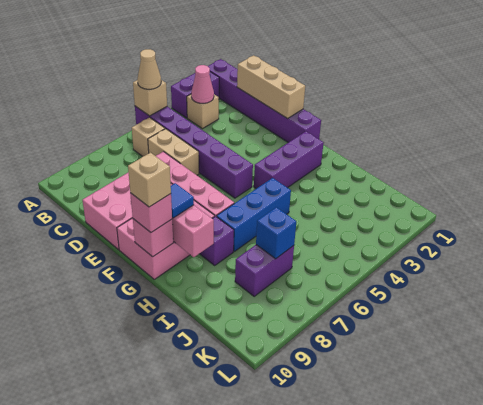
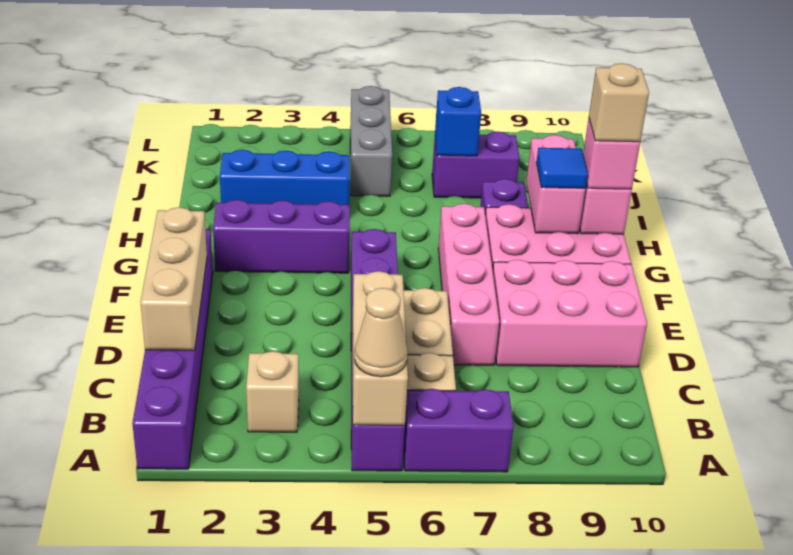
purple 1x2 brick [171,72,219,118] -> purple 1x2 brick moved to [404,389,513,472]
tan 1x1 brick [133,80,167,116] -> tan 1x3 brick [352,271,408,425]
pink 1x1 cone [191,65,214,103] -> none
blue 1x3 brick [217,178,291,251] -> blue 1x3 brick moved to [220,150,350,205]
none -> grey 1x3 brick [350,86,392,196]

